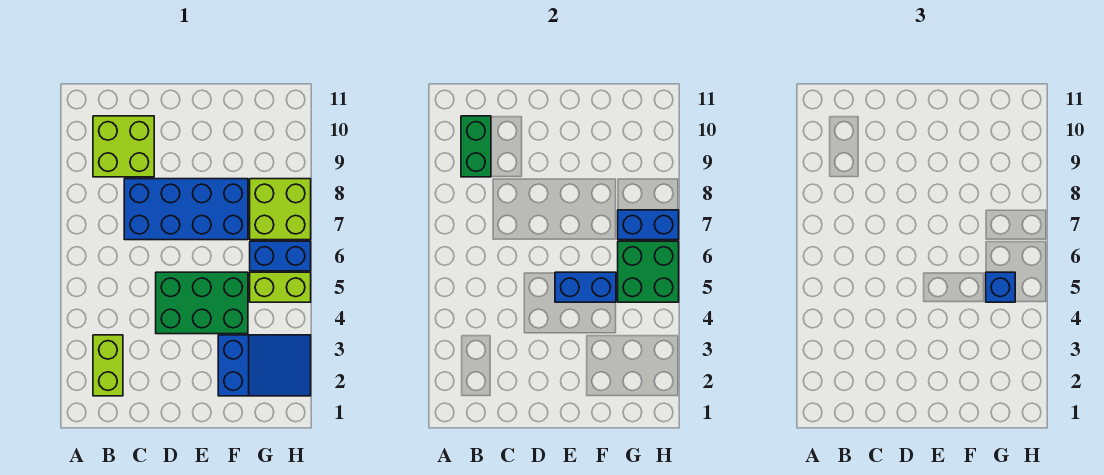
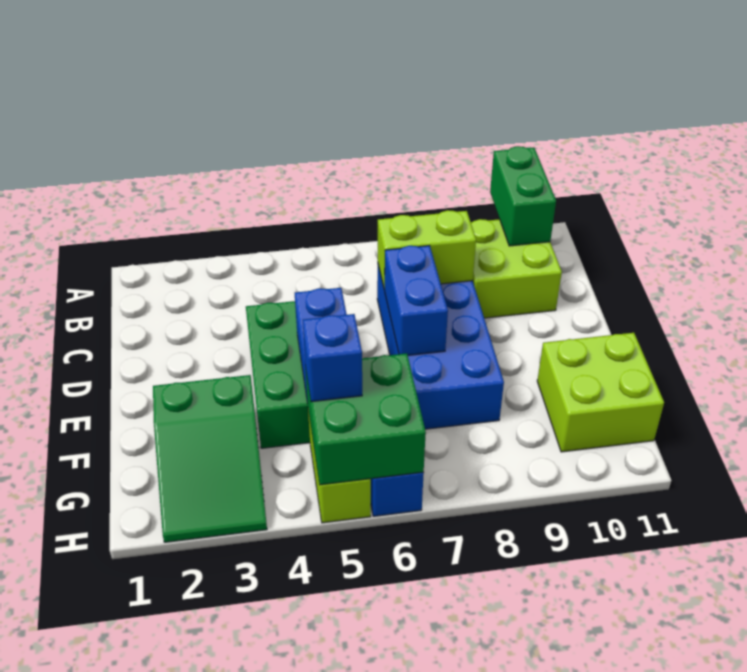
lime 1x2 brick [93,335,123,396] -> lime 1x2 brick moved to [378,210,476,290]
green 1x2 brick [461,116,491,177] -> green 1x2 brick turned to [490,146,556,246]
blue 2x3 slope [218,335,311,396] -> green 2x3 slope [153,375,267,542]
lime 2x2 brick [250,179,311,240] -> lime 2x2 brick moved to [537,333,664,452]
blue 1x2 brick [618,210,679,240] -> blue 1x2 brick moved to [385,246,448,355]

